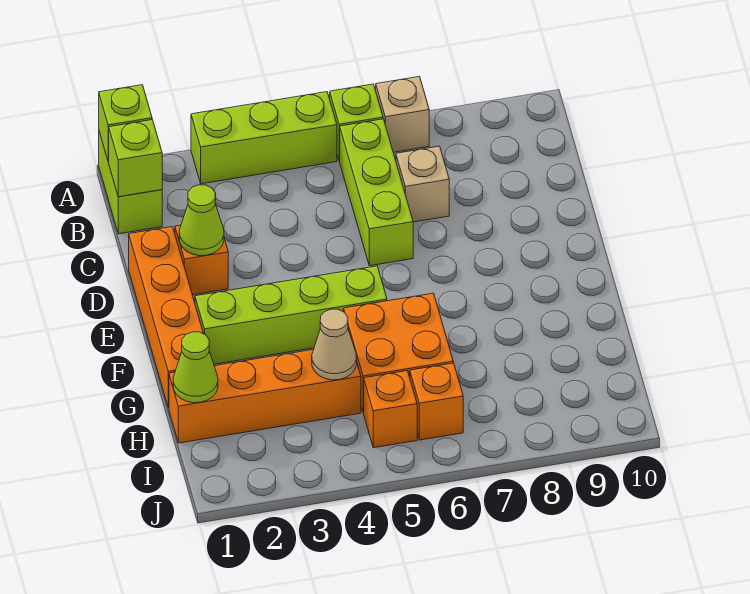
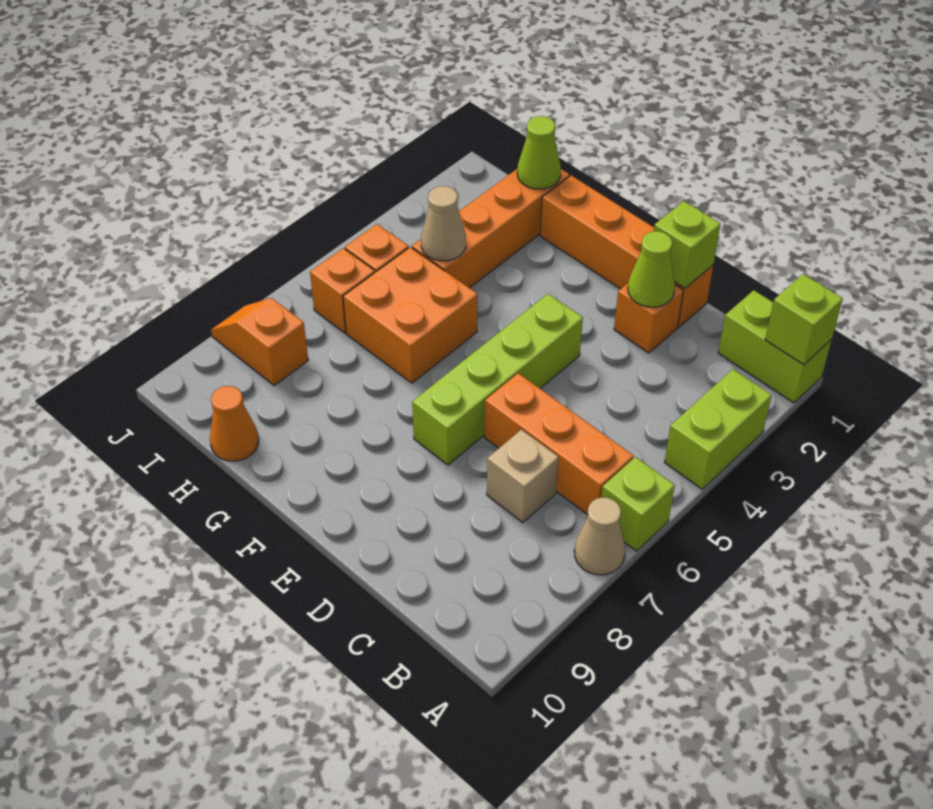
lime 1x3 brick [191,92,337,184] -> lime 1x2 brick [665,370,772,489]
tan 1x1 brick [376,77,429,152] -> tan 1x1 cone [574,498,625,575]
lime 1x1 brick [109,120,162,197] -> lime 1x1 brick moved to [654,201,720,288]
lime 1x3 brick [340,119,413,266] -> orange 1x3 brick [485,373,633,515]
lime 1x4 brick [195,266,387,364] -> lime 1x4 brick moved to [412,294,583,465]
none -> orange 1x1 cone [210,386,259,461]
none -> orange 1x2 slope [211,298,308,385]

